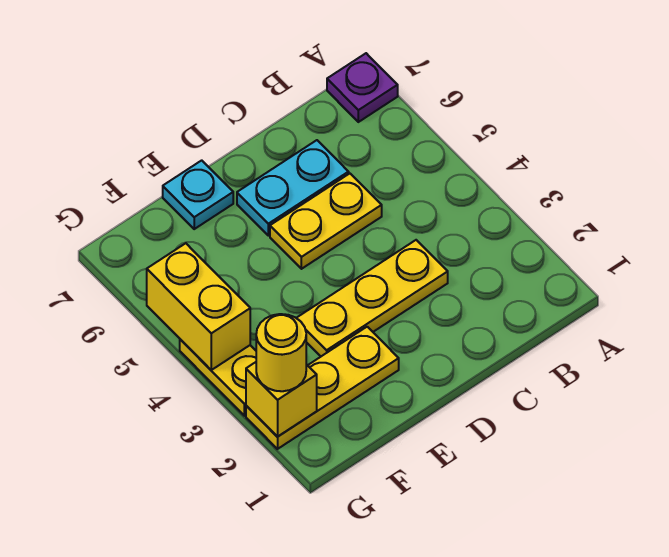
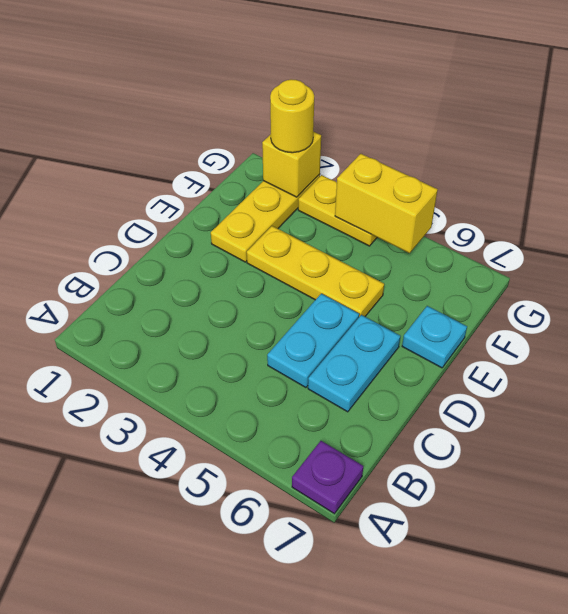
yellow 1x3 plate [297,240,448,356] -> yellow 1x3 plate turned to [247,226,384,317]
yellow 1x2 plate [270,174,382,269] -> cyan 1x2 plate [267,294,359,388]

